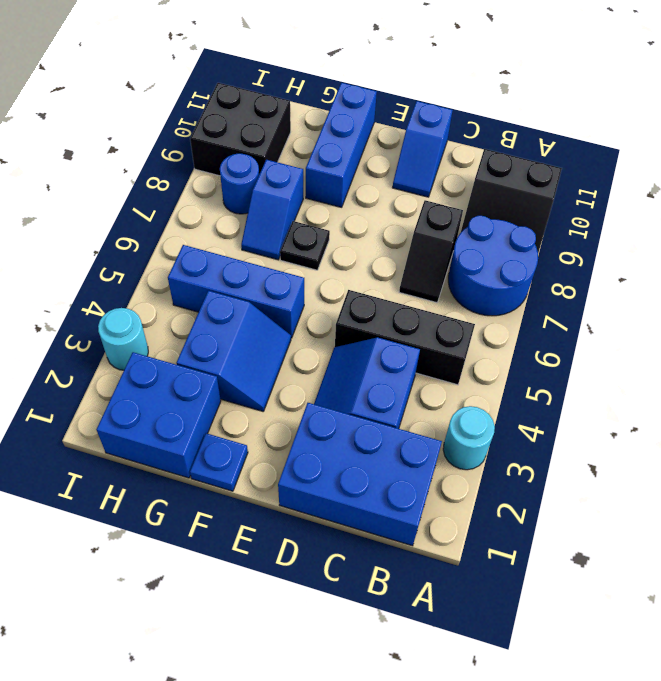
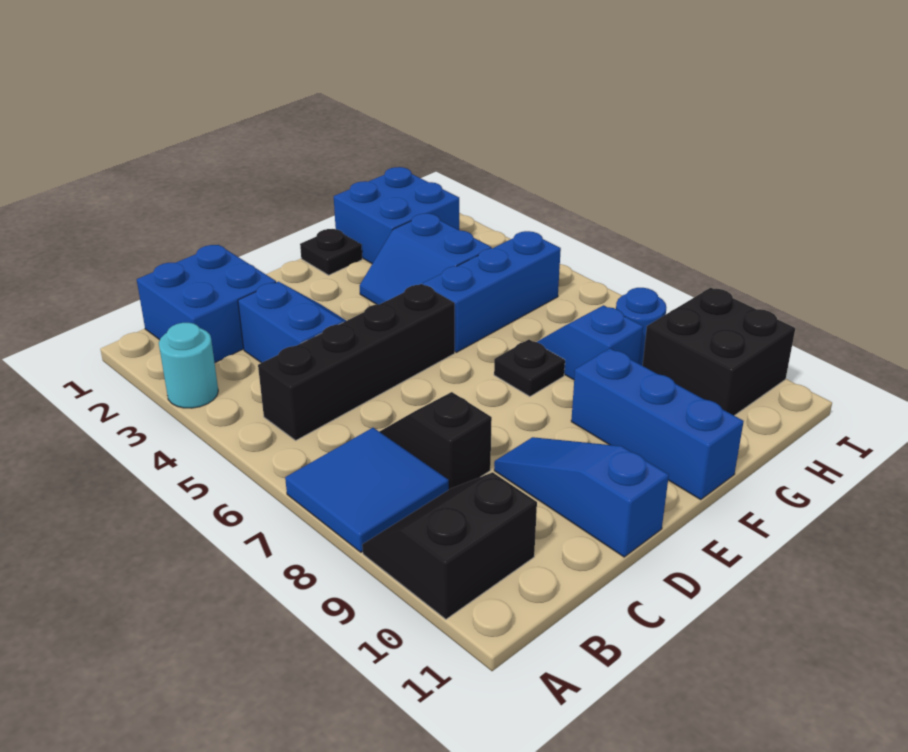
blue 2x2 round brick [448,216,538,316] -> blue 2x2 tile [285,428,449,552]
blue 2x3 brick [278,403,442,546] -> blue 2x2 brick [137,245,276,363]
black 1x3 brick [335,290,475,385] -> black 1x4 brick [258,284,455,440]
blue 1x2 slope [393,101,453,197] -> blue 1x3 slope [494,437,669,557]
blue 1x1 plate [190,433,248,491] -> black 1x1 plate [300,229,362,275]
cyan 1x1 round brick [98,308,148,370] -> none

